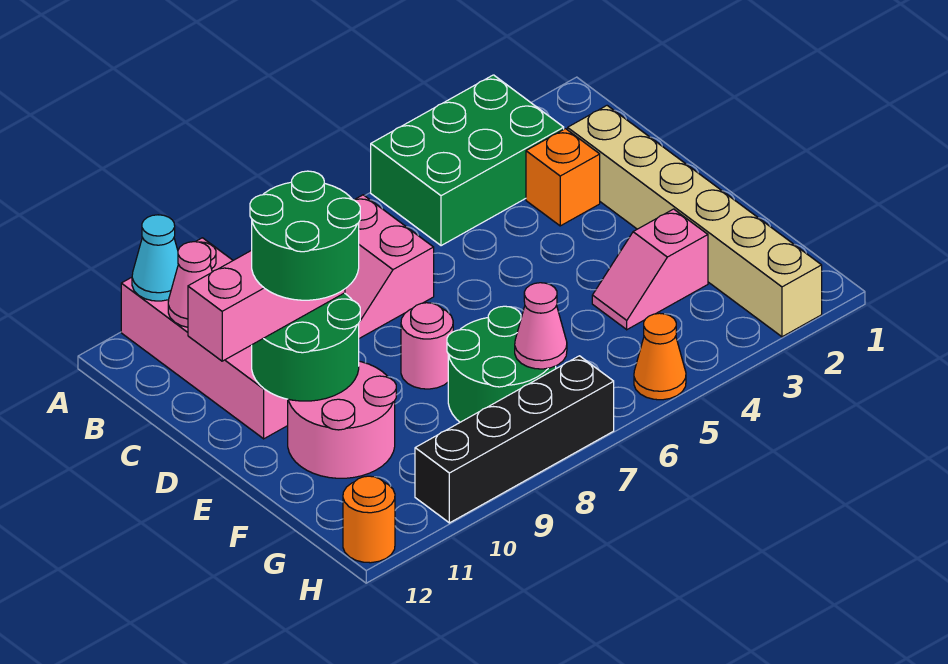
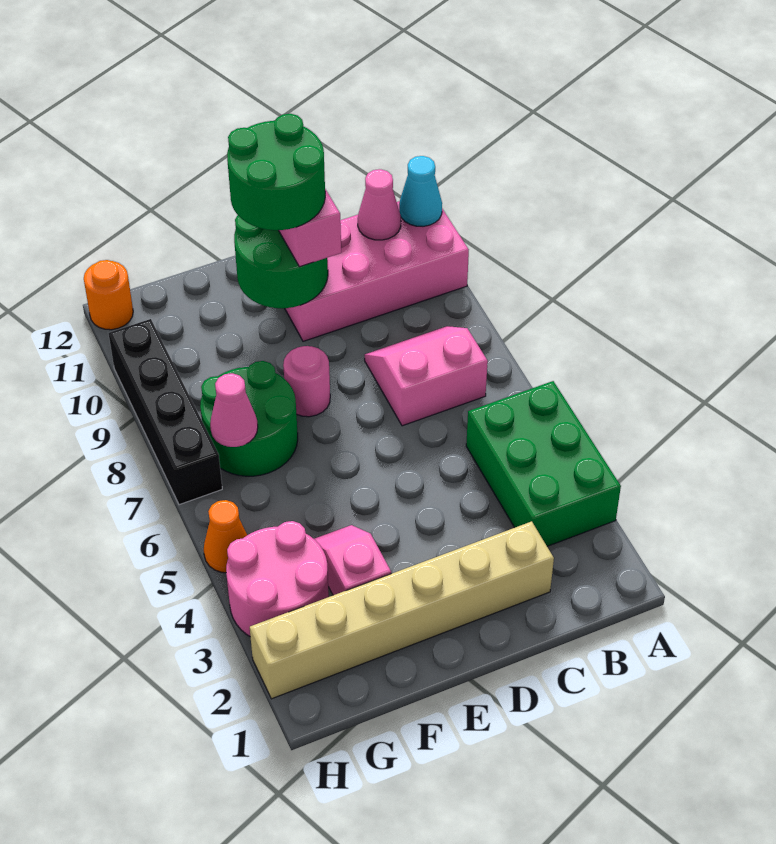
orange 1x1 brick [526,129,600,226] -> none
pink 2x2 round brick [288,361,396,478] -> pink 2x2 round brick moved to [226,521,329,636]

